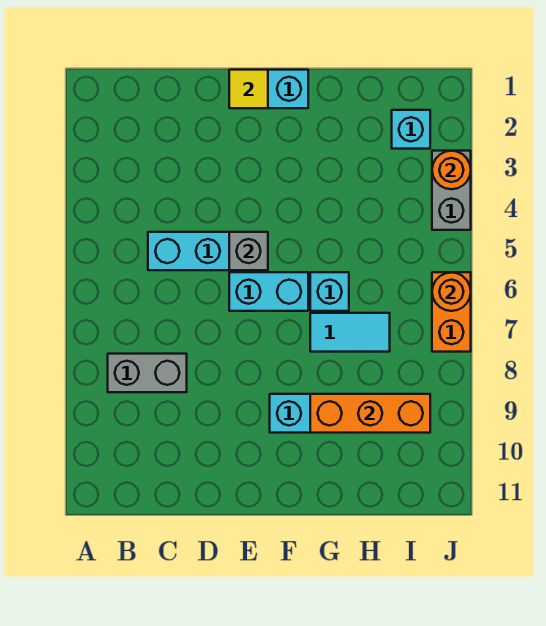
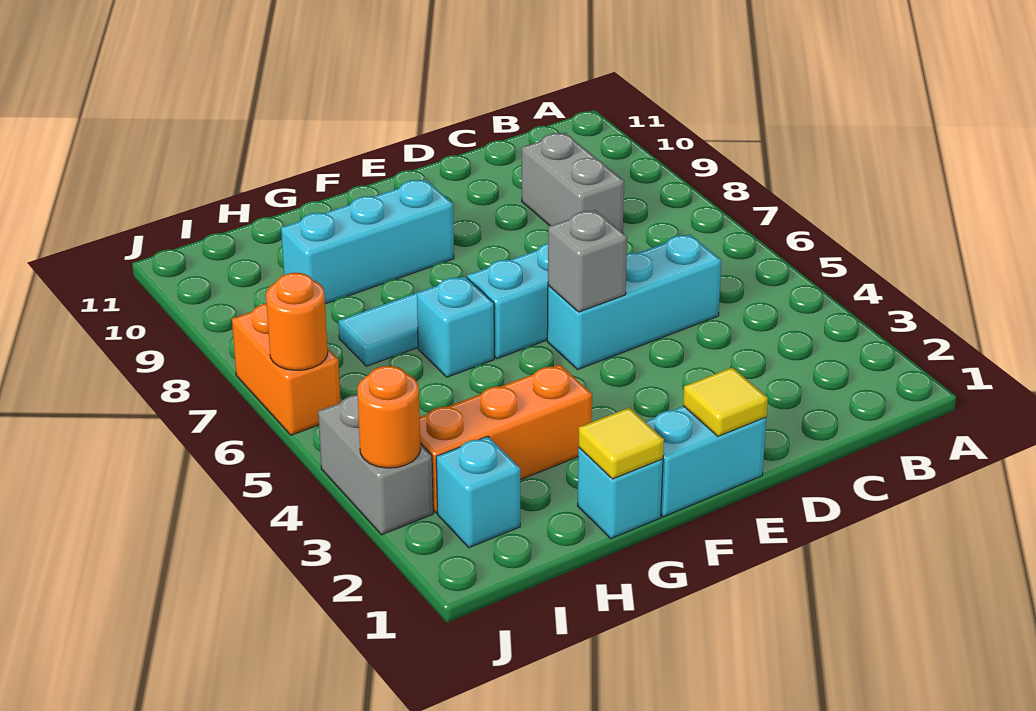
grey 1x2 brick [108,354,187,392] -> grey 1x2 brick turned to [522,133,624,232]
none -> cyan 1x1 brick [577,448,663,538]
none -> yellow 1x1 tile [579,408,664,479]
orange 1x3 brick [310,394,430,433] -> orange 1x3 brick moved to [420,364,592,513]

